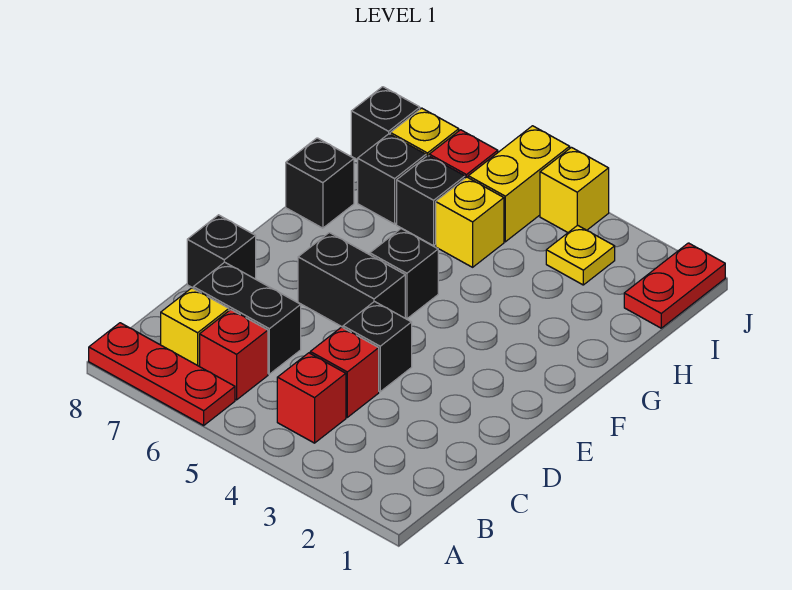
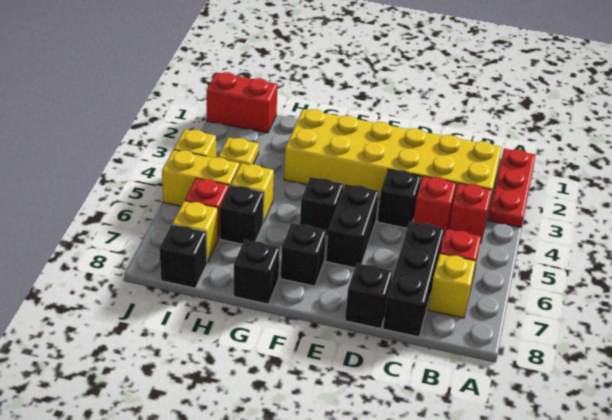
red 1x3 plate [89,323,235,425] -> red 1x3 plate moved to [488,148,535,227]
none -> yellow 2x6 brick [284,109,502,215]
black 1x2 brick [193,262,301,374] -> black 1x3 brick [383,222,444,337]
black 1x1 brick [358,134,426,224] -> black 1x1 brick moved to [281,223,326,286]
red 1x2 plate [624,243,725,328] -> red 1x2 brick [207,72,278,133]

